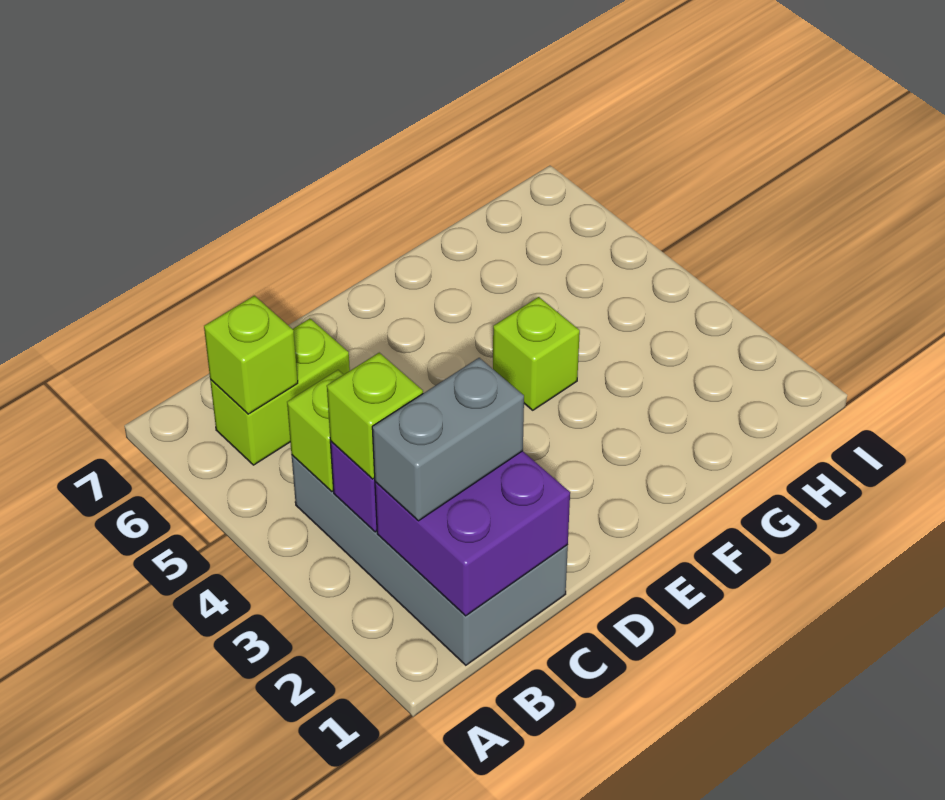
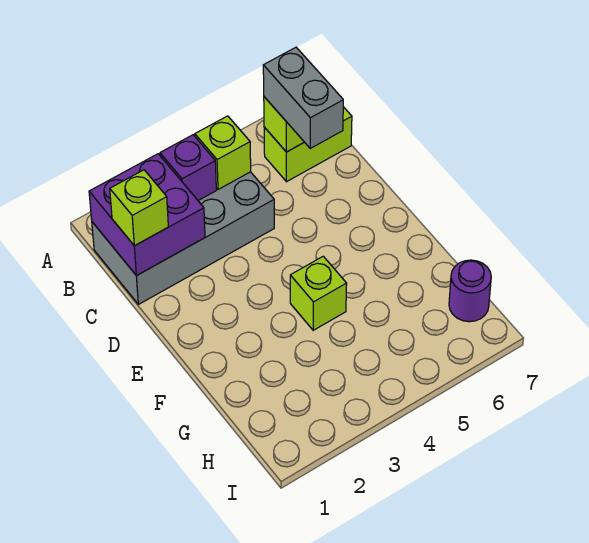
grey 1x2 brick [372,358,524,521] -> grey 1x2 brick moved to [263,47,343,148]
lime 1x1 brick [327,353,423,479] -> lime 1x1 brick moved to [110,170,168,246]
lime 1x2 brick [210,319,350,465] -> lime 1x2 brick turned to [264,107,352,182]
none -> purple 1x1 round brick [449,260,491,322]

